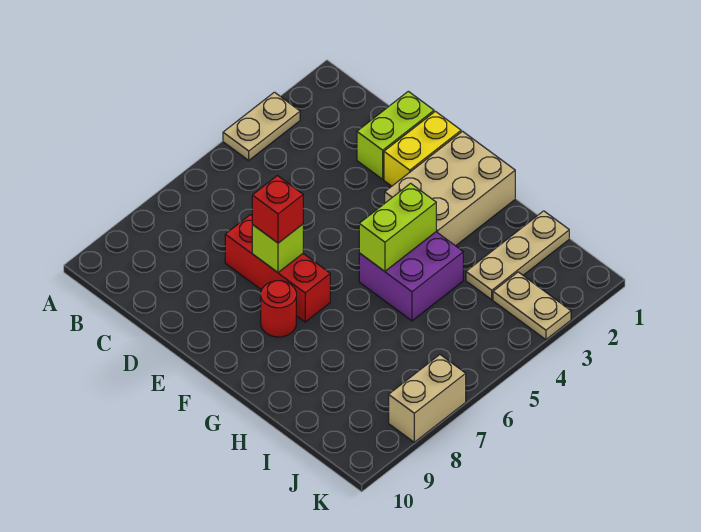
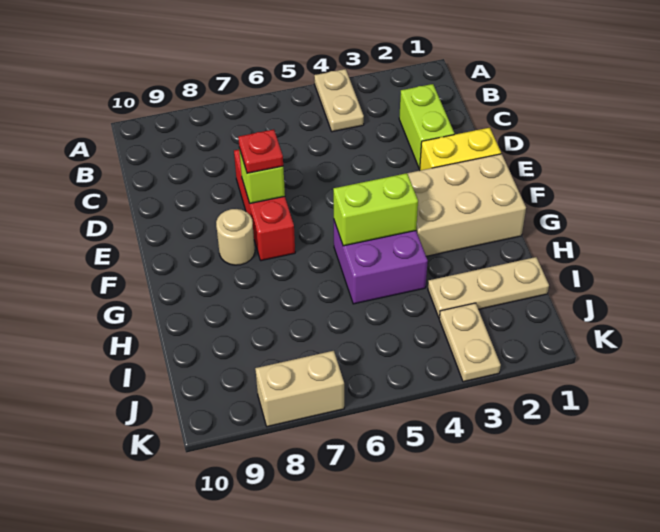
tan 1x2 plate [223,92,300,160] -> tan 1x2 plate turned to [314,69,364,132]
lime 1x2 brick [357,91,434,179] -> lime 1x2 brick turned to [399,84,454,169]
red 1x1 brick [252,176,303,243] -> red 1x1 plate [238,130,283,173]
red 1x1 round brick [261,281,296,337] -> tan 1x1 round brick [216,209,255,265]

